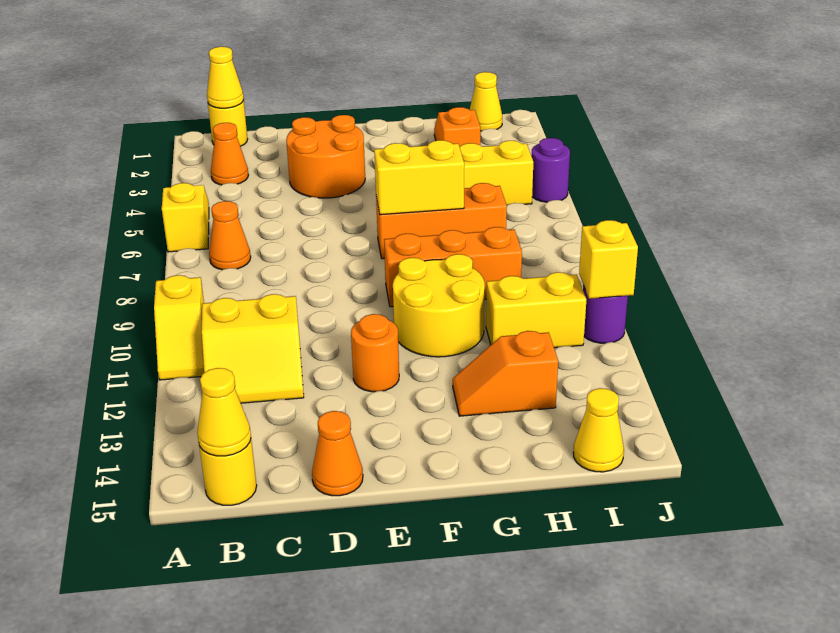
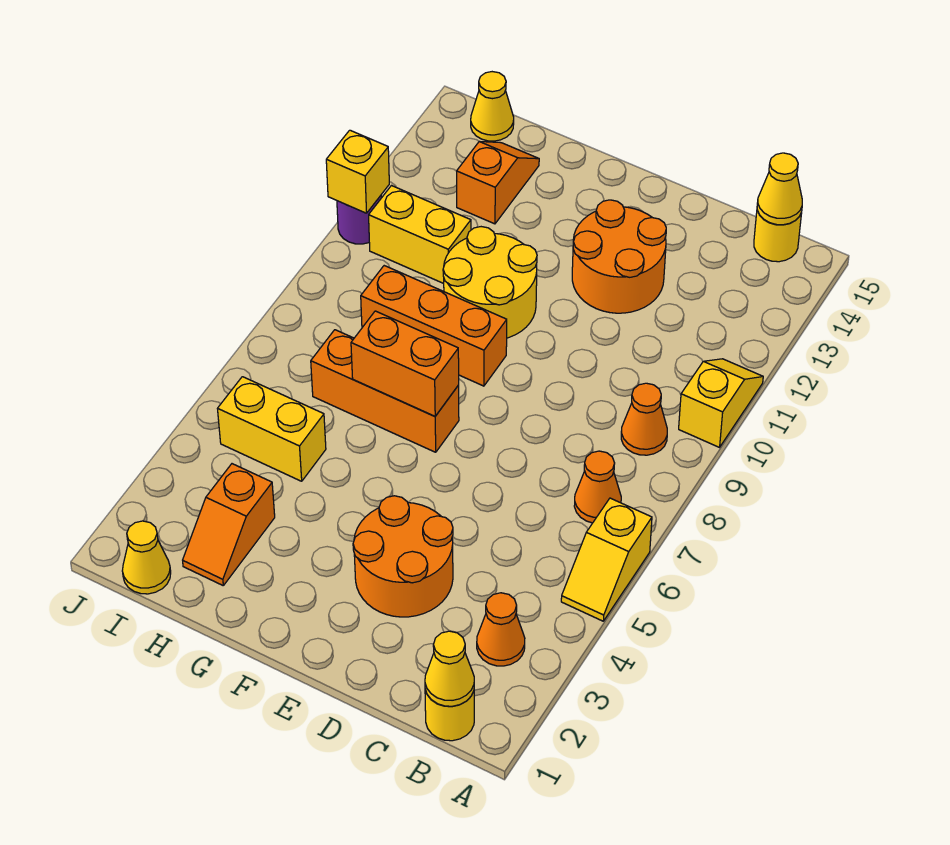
yellow 2x2 slope [202,294,304,403] -> none
orange 1x1 cone [312,411,363,496] -> orange 1x1 cone moved to [621,383,667,455]
orange 1x1 round brick [351,314,399,392] -> orange 2x2 round brick [572,200,666,313]
yellow 1x2 brick [374,140,464,215] -> orange 1x2 brick [351,311,459,416]
orange 1x2 slope [453,331,558,416] -> orange 1x2 slope turned to [457,142,539,224]
purple 1x1 round brick [531,138,570,202] -> none

